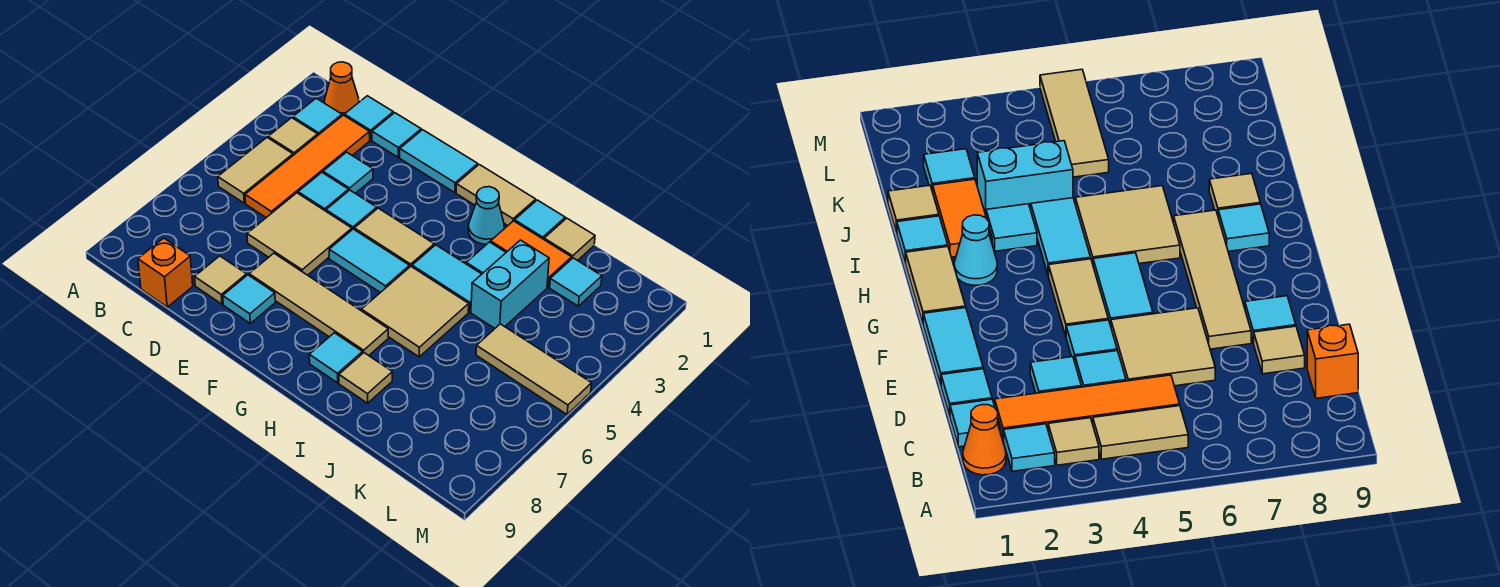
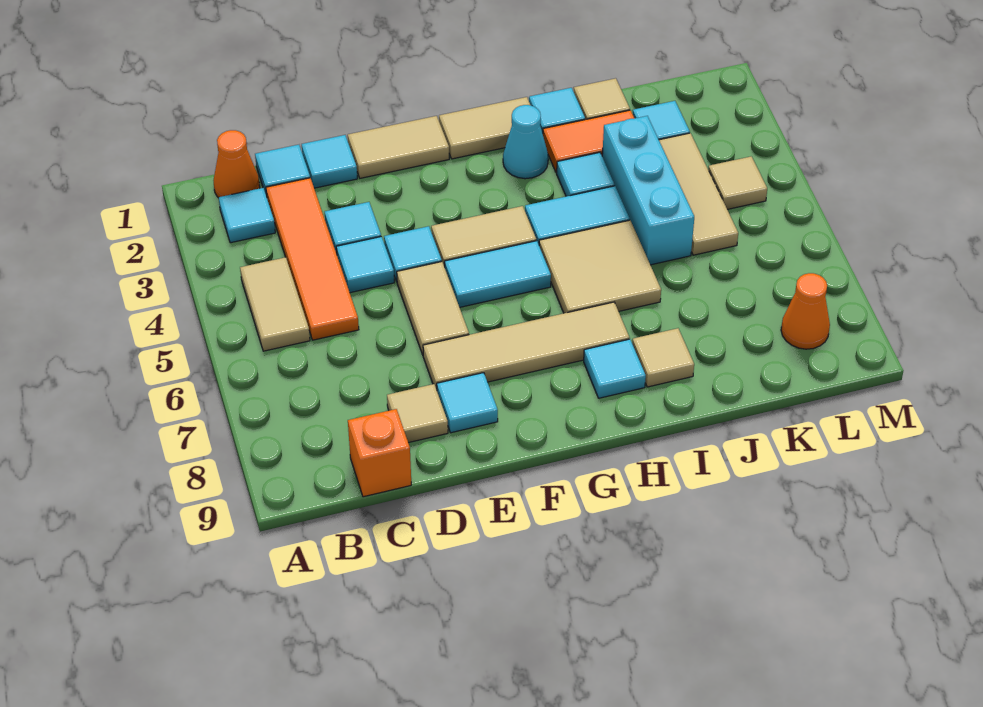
tan 1x1 tile [268,118,318,155] -> tan 1x1 tile moved to [708,156,767,209]
tan 2x2 tile [247,193,352,275] -> tan 1x2 tile [397,262,469,354]
cyan 1x2 tile [400,130,478,193] -> tan 1x2 tile [348,116,449,178]
cyan 1x2 brick [471,240,549,328] -> cyan 1x3 brick [602,116,694,265]
tan 1x3 tile [476,324,592,414] -> tan 1x3 tile turned to [659,133,738,255]
none -> orange 1x1 cone [781,273,830,349]

